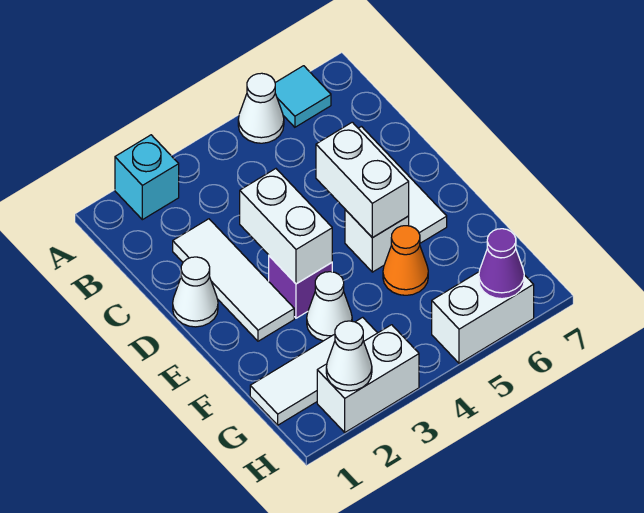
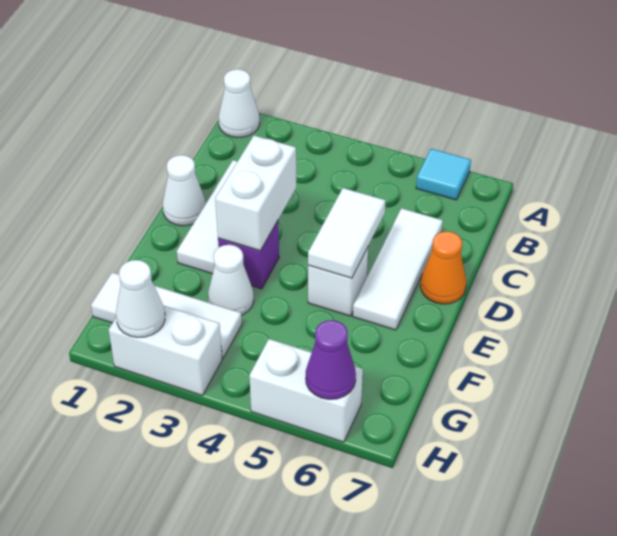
cyan 1x1 brick [115,135,179,220] -> none
white 1x1 cone [238,73,284,143] -> white 1x1 cone moved to [219,69,260,138]
white 1x2 brick [316,122,409,238] -> white 1x2 tile [308,188,386,278]
orange 1x1 cone [383,226,428,295] -> orange 1x1 cone moved to [420,231,466,304]

